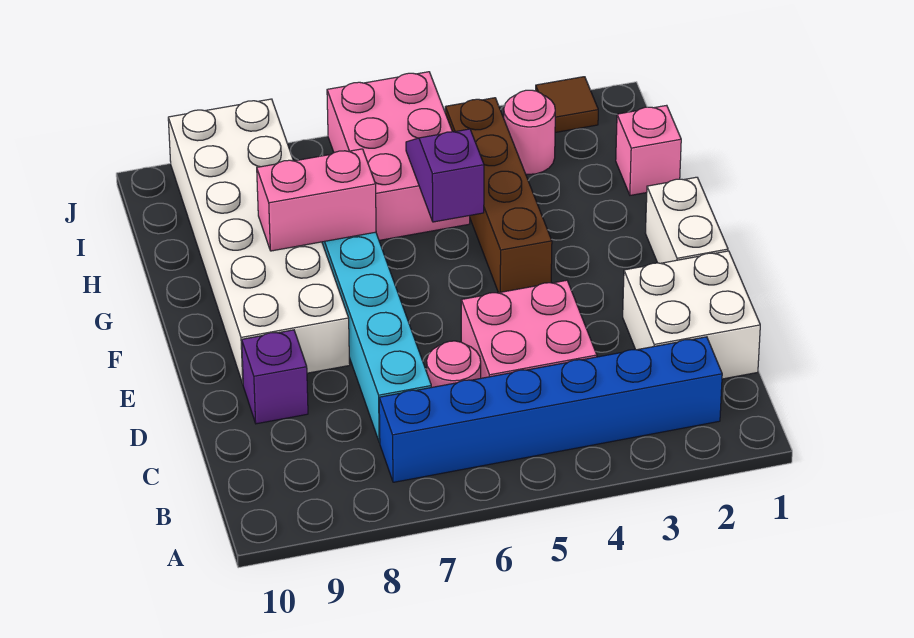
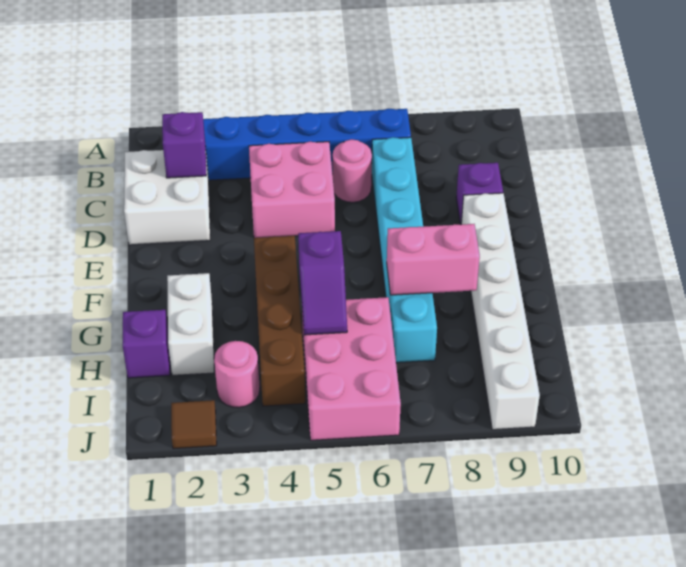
none -> purple 1x1 brick [162,112,206,178]
white 1x2 brick [645,177,728,263] -> white 1x2 brick moved to [167,273,214,375]
white 2x6 brick [168,99,350,384] -> white 1x6 brick [461,193,540,430]
pink 1x1 brick [616,105,681,195] -> purple 1x1 brick [123,310,170,378]

